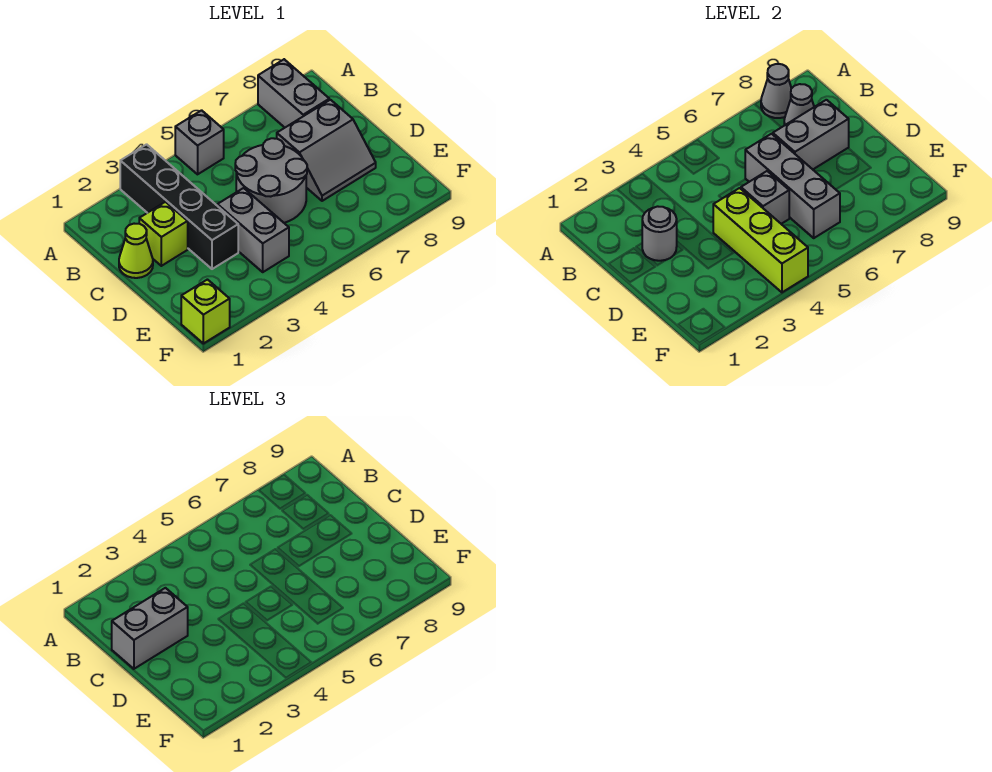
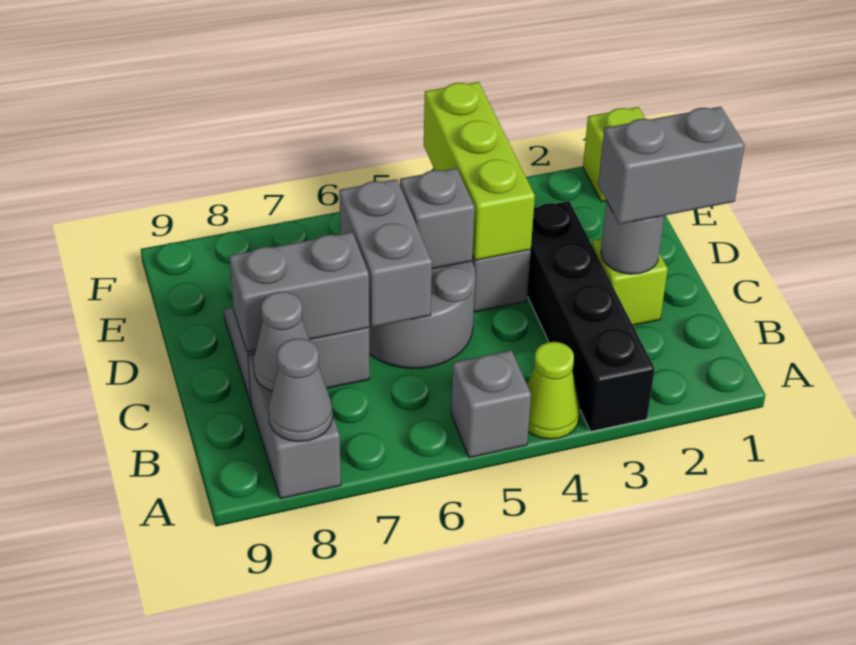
lime 1x1 cone [119,224,153,278] -> lime 1x1 cone moved to [527,342,580,439]
grey 1x3 brick [745,134,840,238] -> grey 1x2 brick [339,179,432,327]

